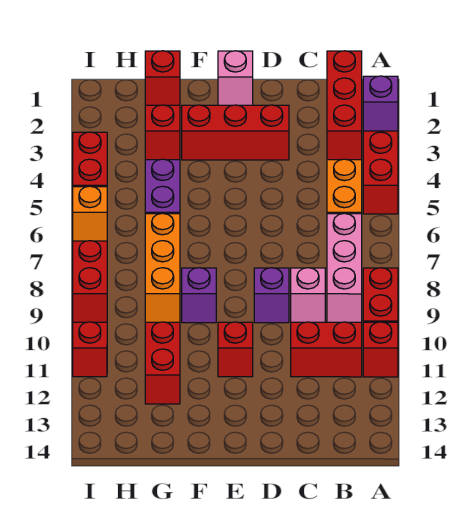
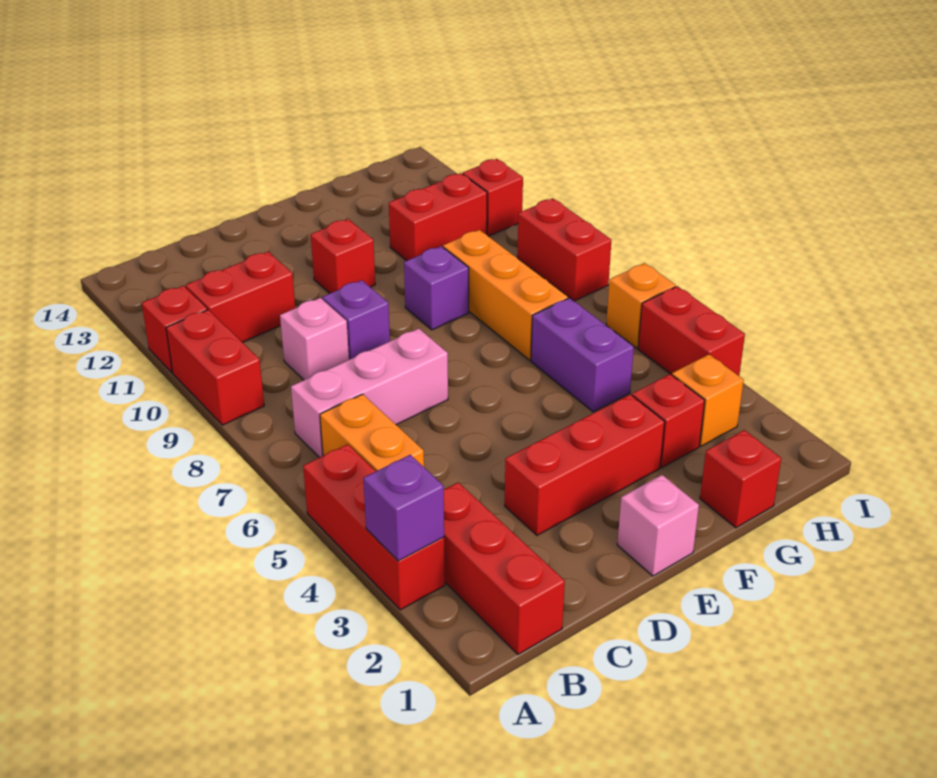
pink 1x3 brick [327,213,362,322] -> pink 1x3 brick turned to [291,329,448,458]
red 1x2 brick [145,322,180,404] -> red 1x2 brick turned to [389,173,487,261]
none -> orange 1x1 brick [672,354,744,446]

